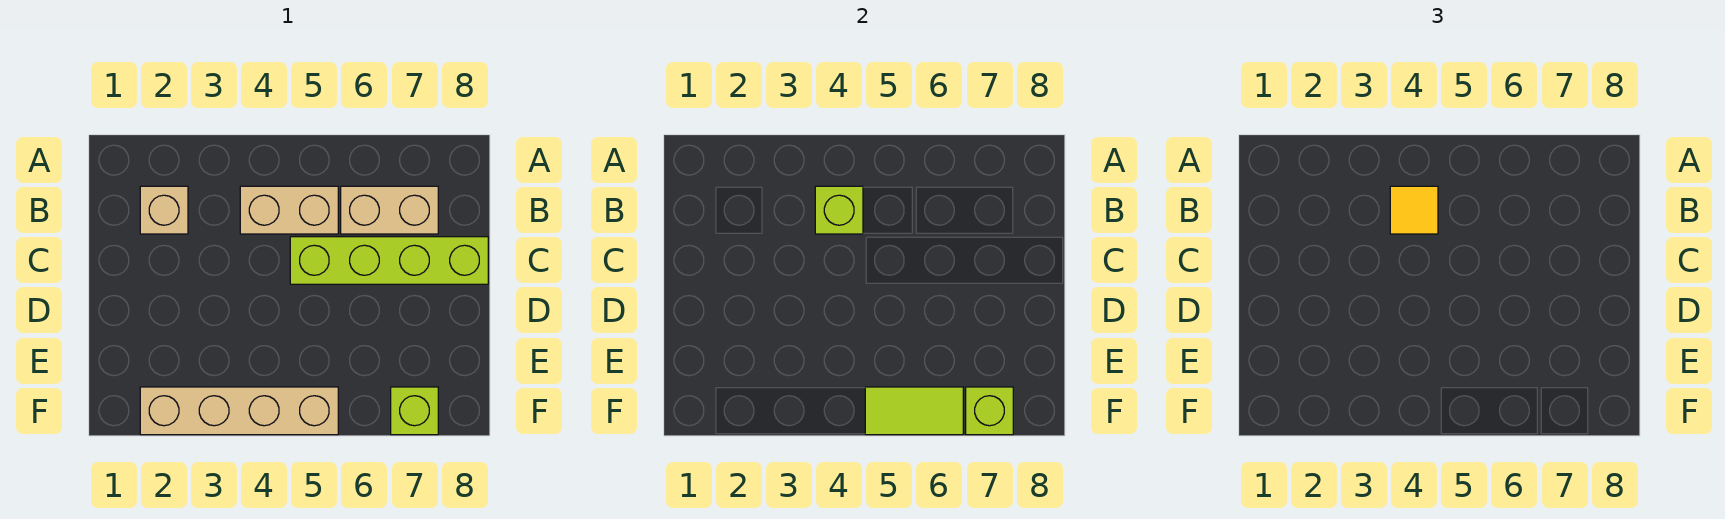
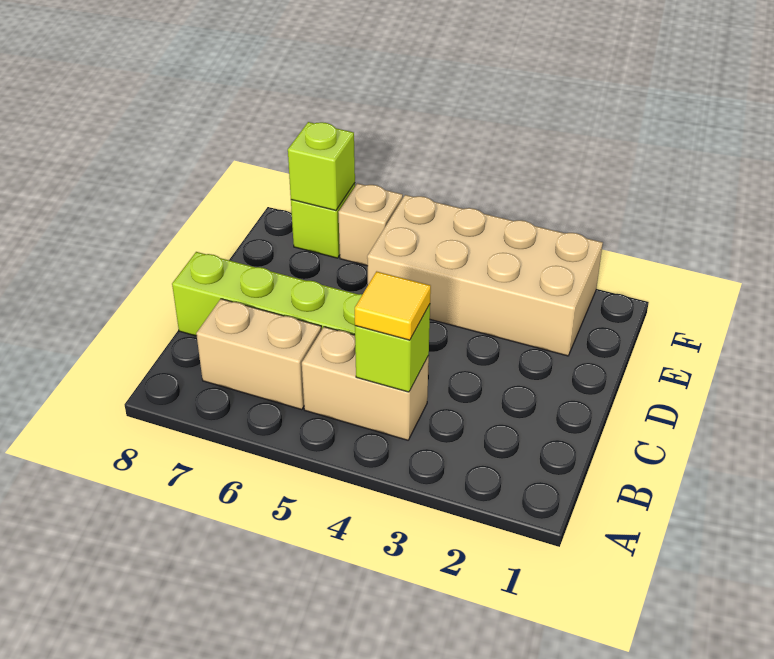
tan 1x1 brick [140,186,188,234] -> tan 1x1 brick moved to [339,183,403,266]
tan 1x4 brick [140,387,338,435] -> tan 2x4 brick [367,195,603,356]
lime 1x2 tile [865,387,963,435] -> none

